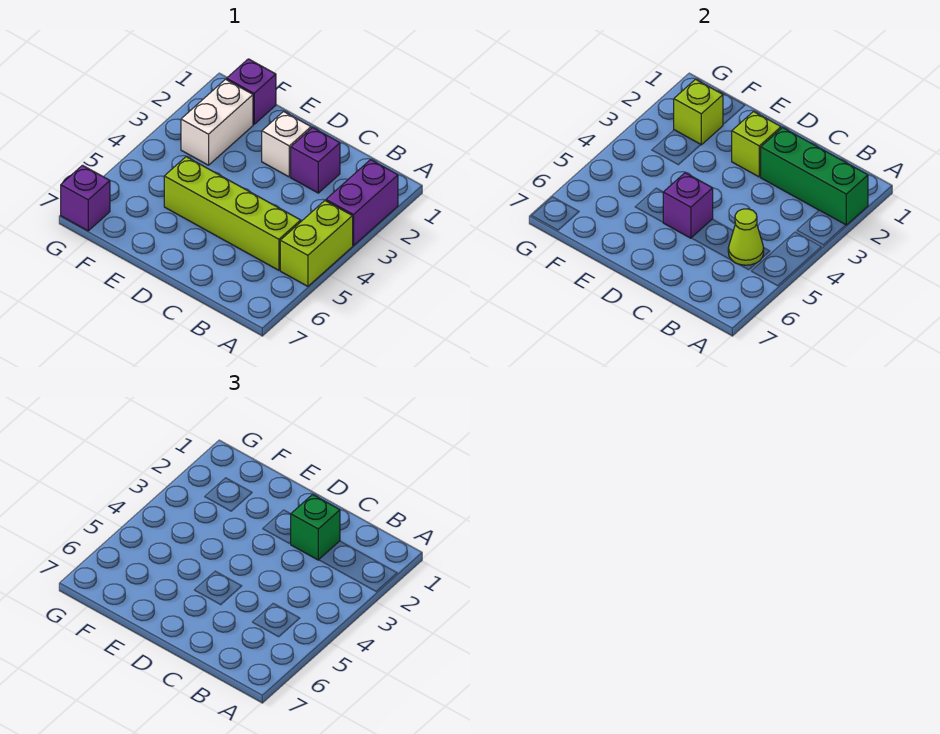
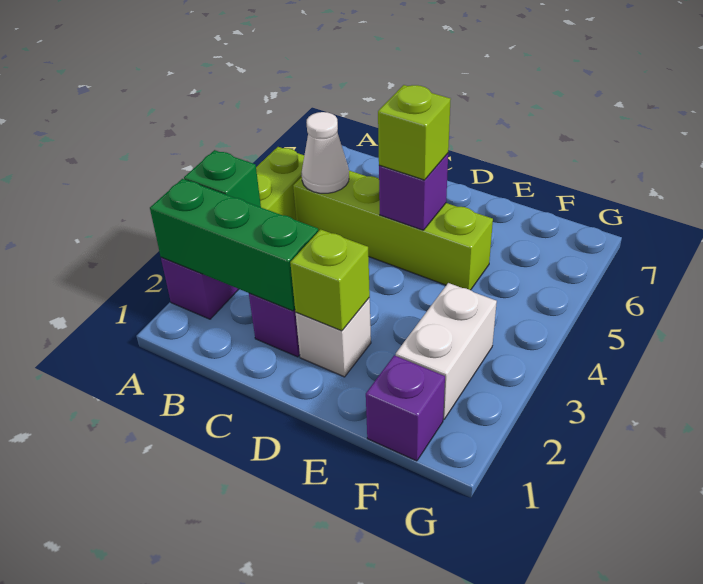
lime 1x1 cone [728,209,764,265] -> white 1x1 cone [302,112,349,193]
green 1x1 brick [290,495,340,560] -> green 1x1 brick moved to [184,150,261,207]
lime 1x1 brick [674,79,723,145] -> lime 1x1 brick moved to [378,85,451,180]
purple 1x1 brick [61,165,110,231] -> none

